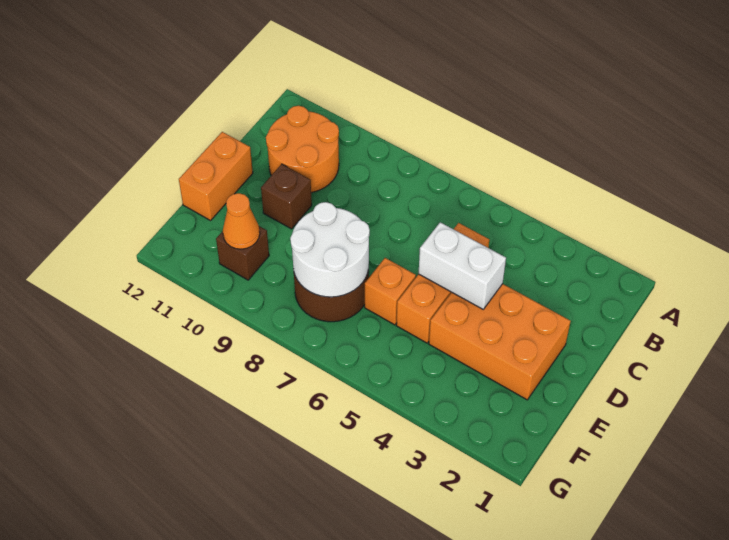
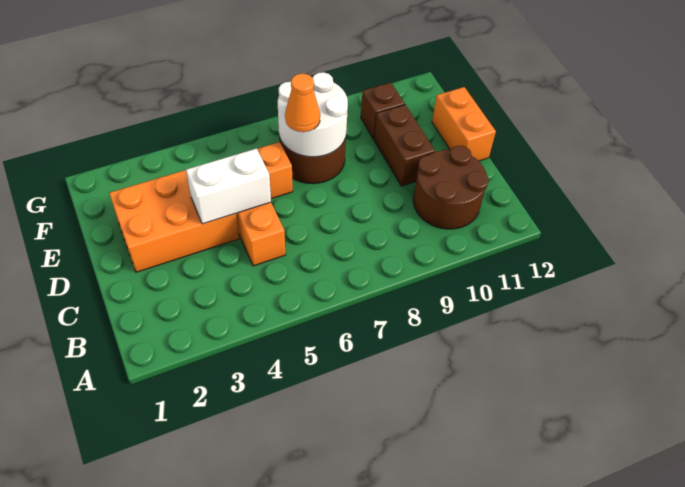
orange 2x2 round brick [266,106,339,193] -> brown 2x2 round brick [413,146,489,229]
brown 1x1 brick [261,164,312,229] -> brown 1x2 brick [374,105,435,186]
orange 1x1 cone [223,193,260,249] -> orange 1x1 cone moved to [285,74,320,132]

